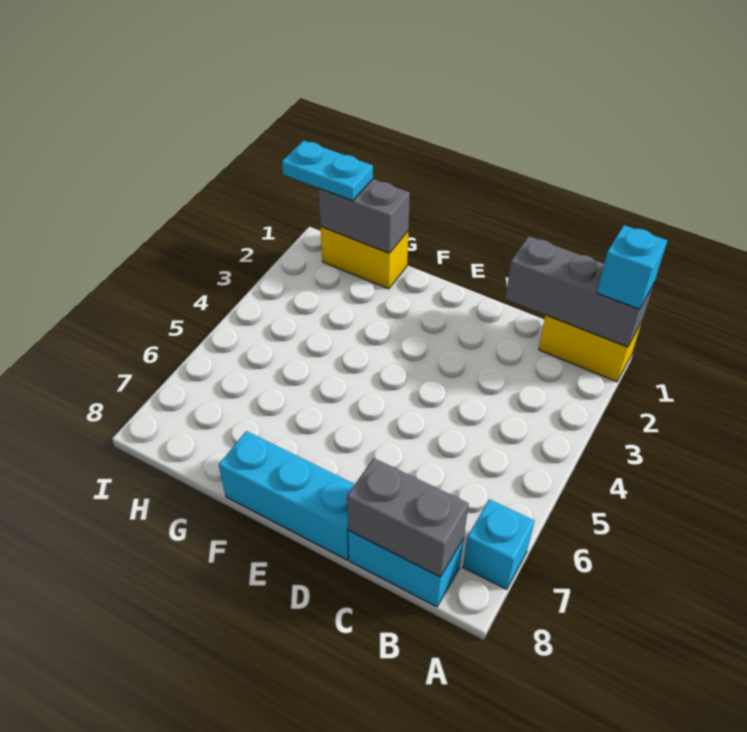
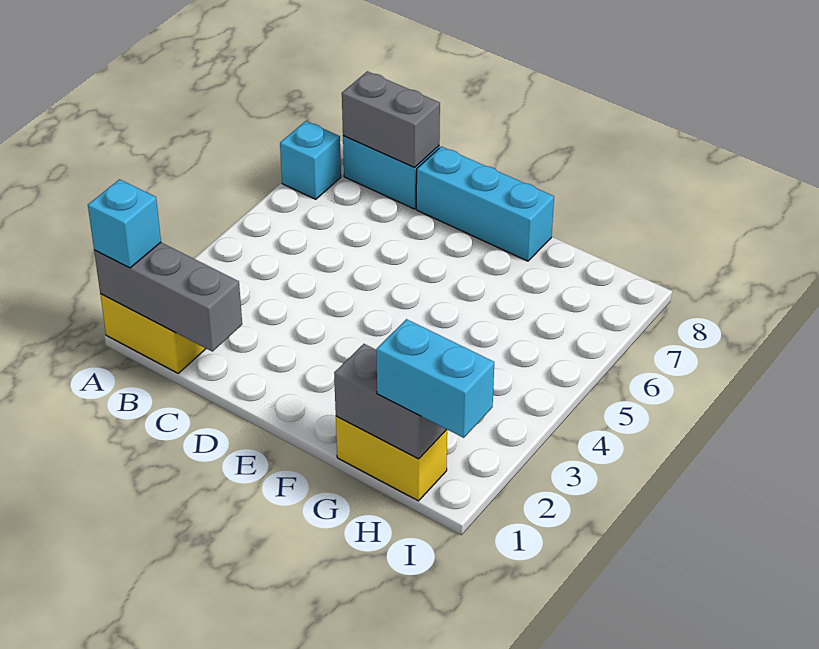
cyan 1x2 plate [282,140,373,201] -> cyan 1x2 brick [376,319,494,438]

